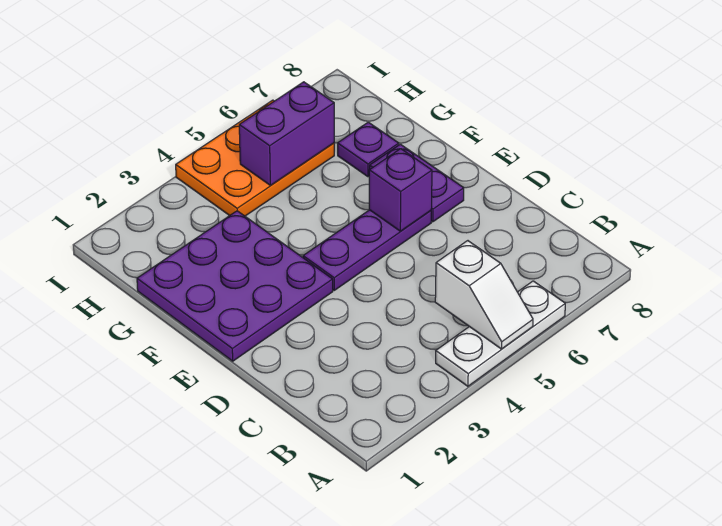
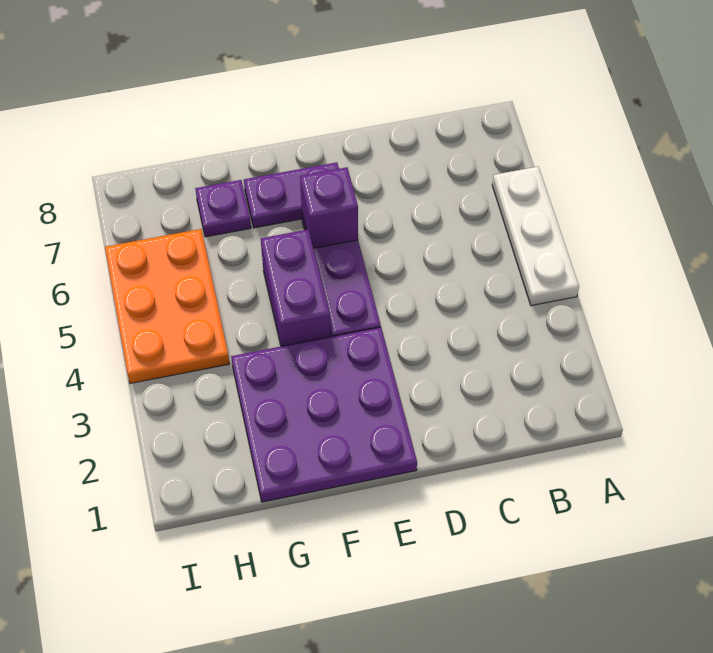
white 1x2 slope [435,241,533,349] -> none
purple 1x2 brick [239,82,334,185] -> purple 1x2 brick moved to [261,230,330,346]

